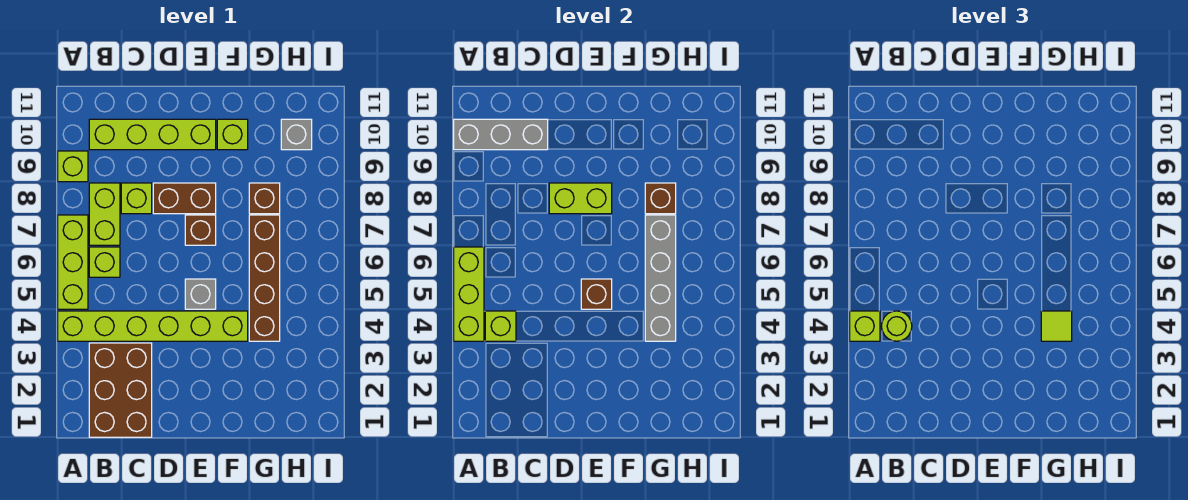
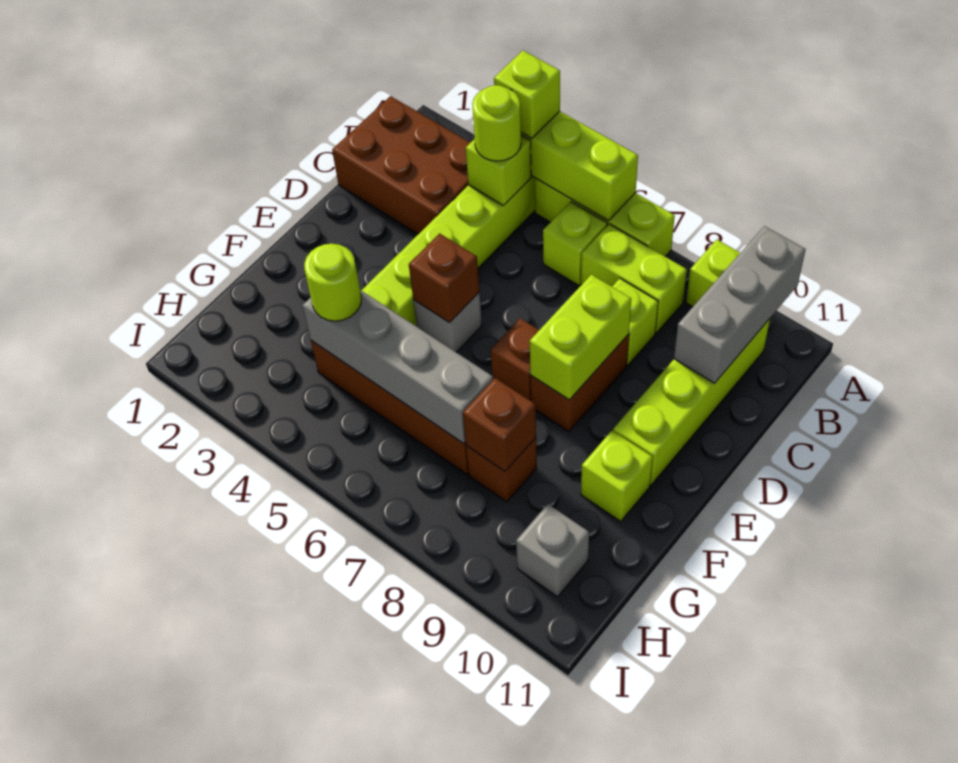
lime 1x1 tile [1041,311,1072,341] -> lime 1x1 round brick [304,244,361,321]

